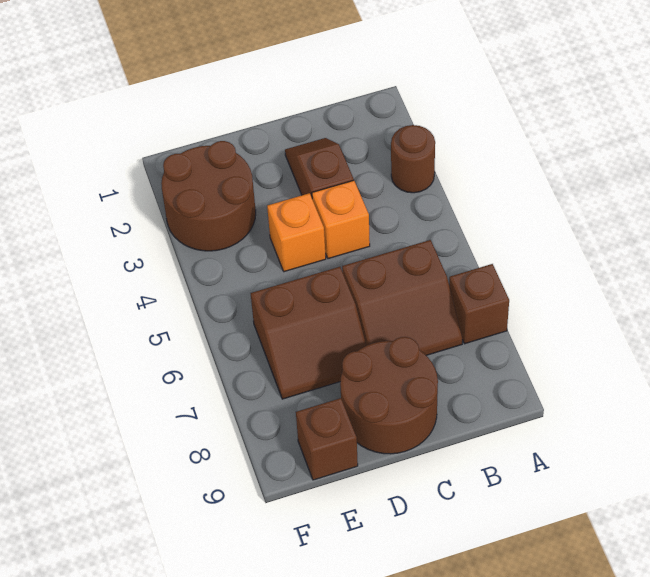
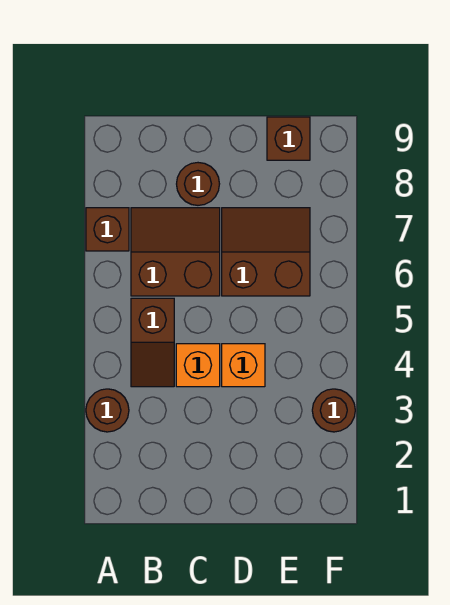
brown 1x2 slope [285,138,354,197] -> brown 1x2 slope moved to [131,298,174,387]
brown 2x2 round brick [340,337,438,454] -> brown 1x1 round brick [177,163,219,205]
brown 2x2 round brick [161,141,256,251] -> brown 1x1 round brick [312,389,355,432]

